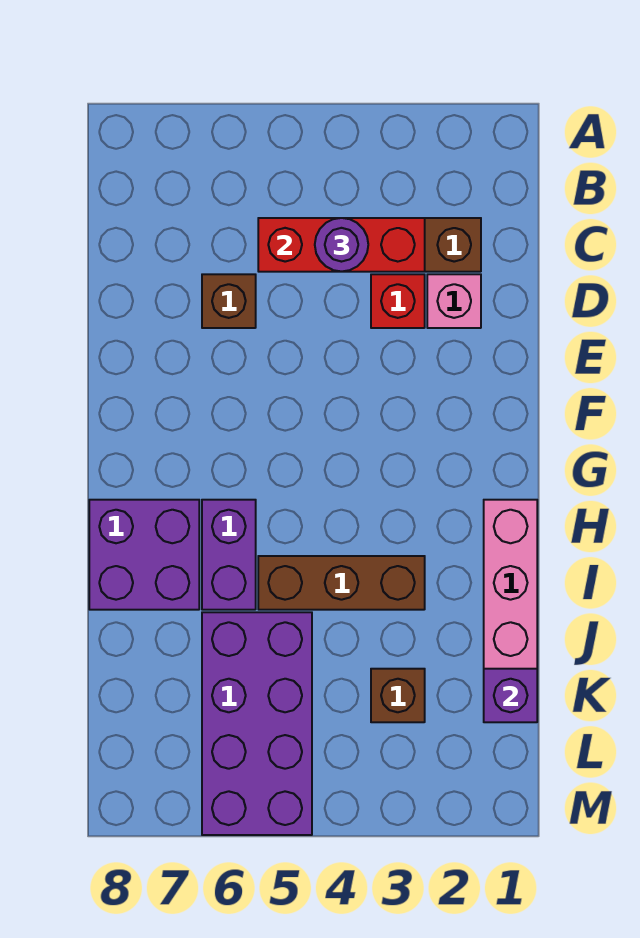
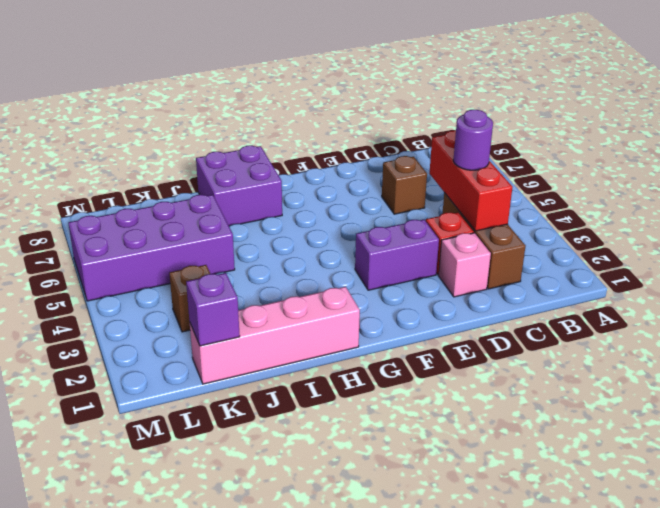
purple 1x2 brick [202,500,256,610] -> purple 1x2 brick moved to [355,220,439,290]
brown 1x3 brick [258,556,425,610] -> none

